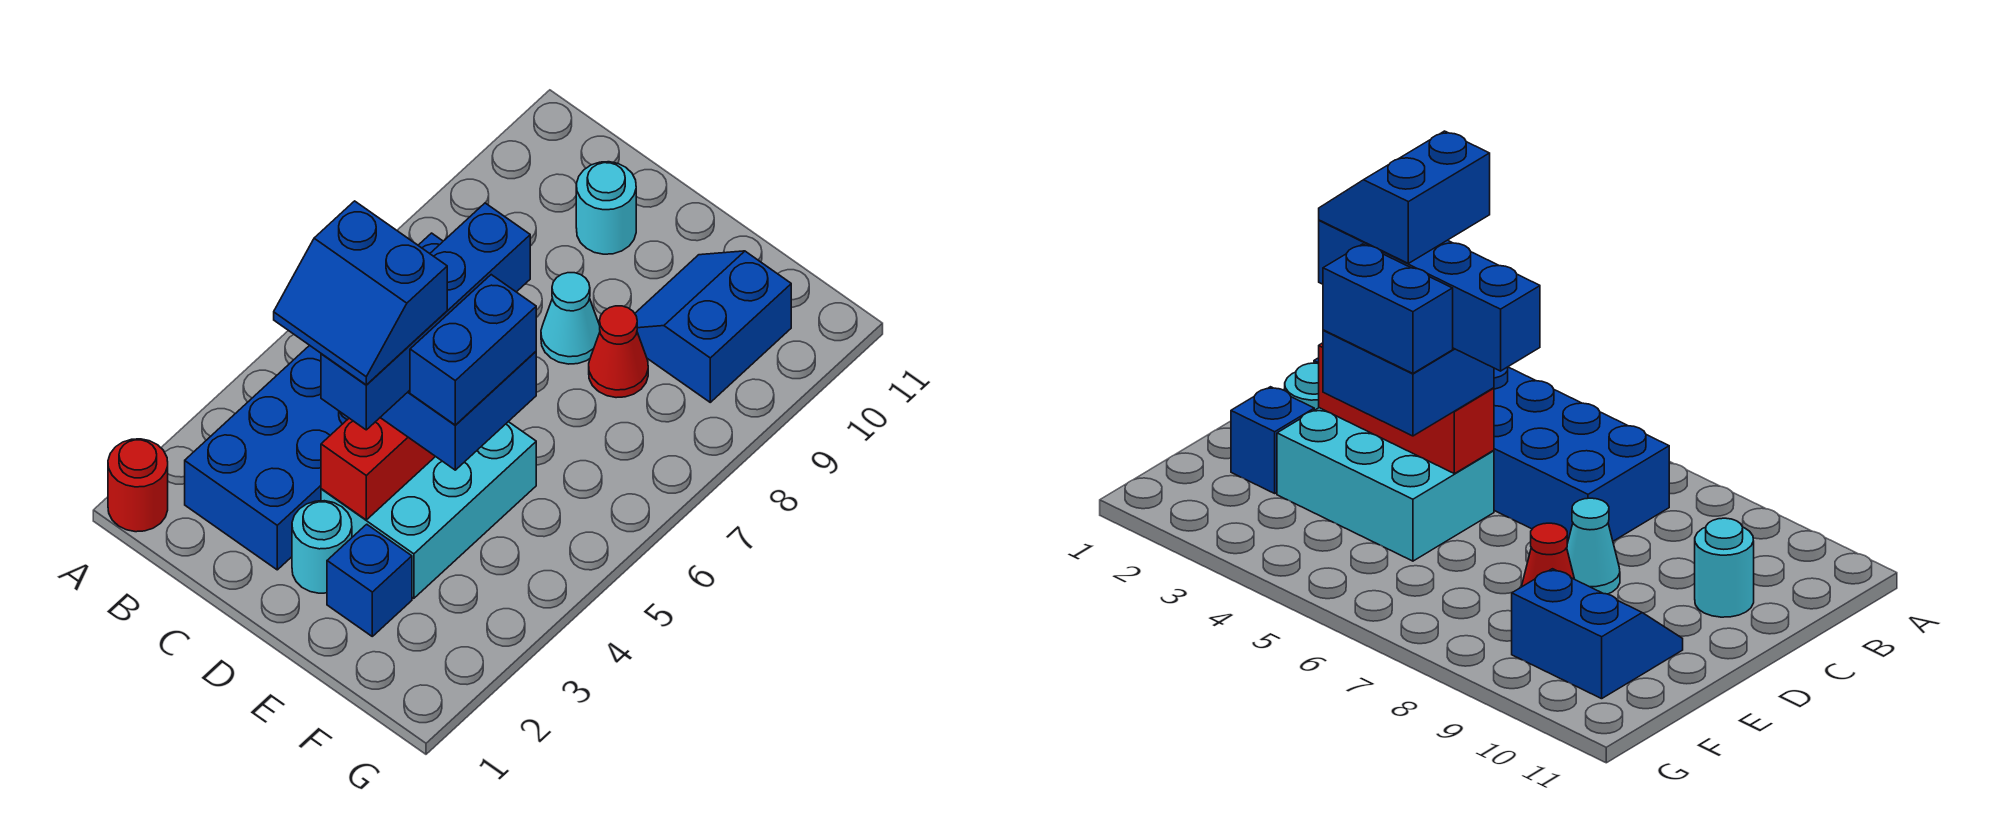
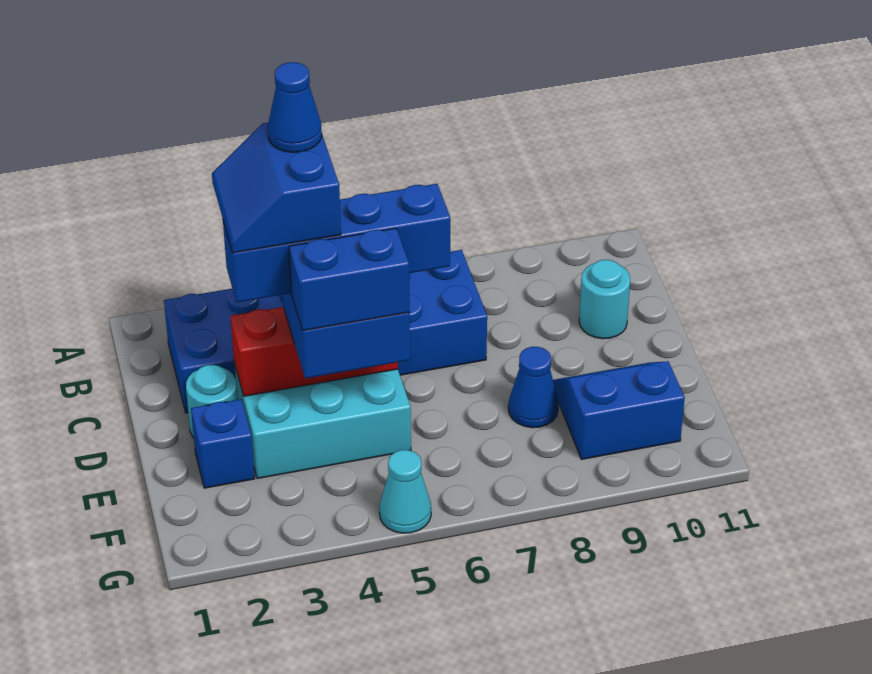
red 1x1 round brick [108,439,168,532] -> none
none -> blue 1x1 cone [268,62,322,152]
cyan 1x1 cone [541,273,600,364] -> cyan 1x1 cone moved to [379,450,431,533]
red 1x1 cone [589,306,648,398] -> blue 1x1 cone [508,347,558,428]

